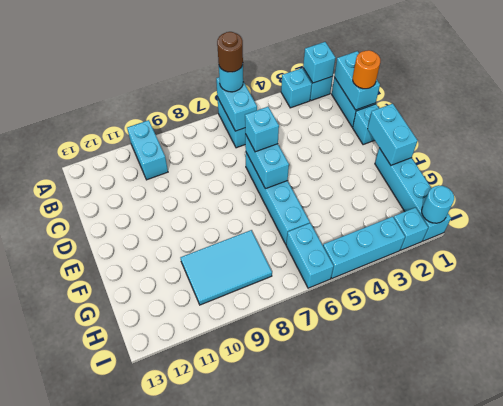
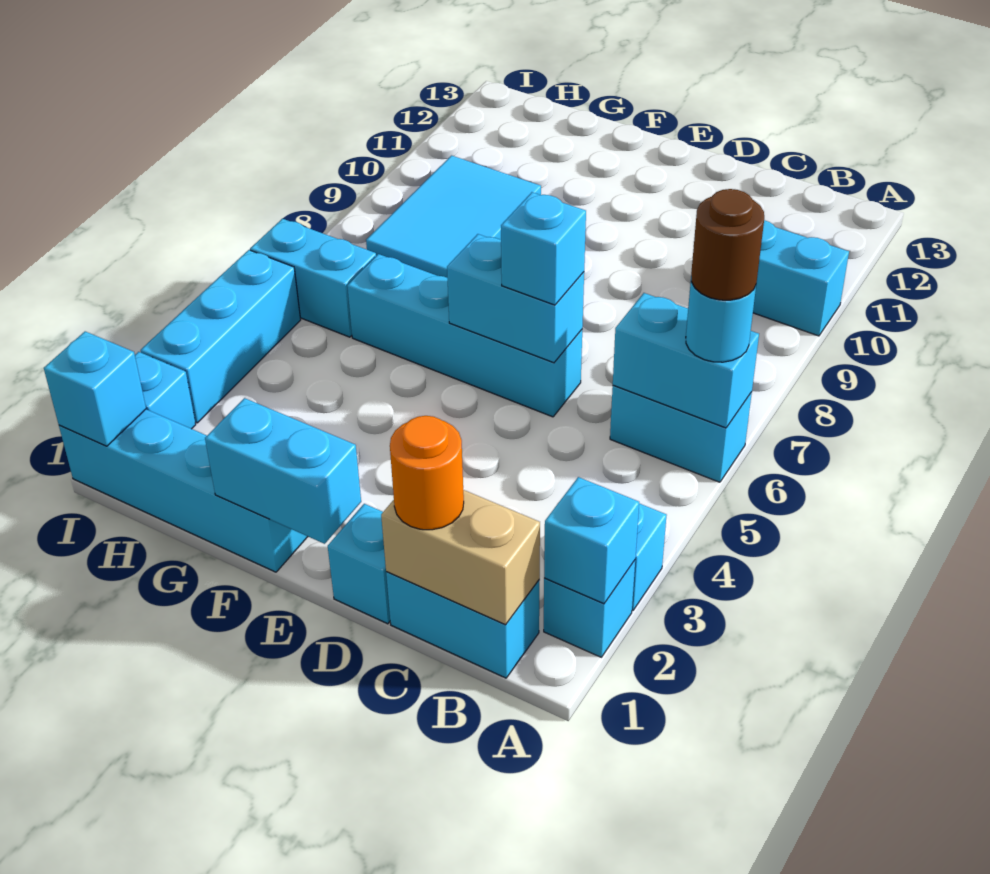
cyan 1x2 brick [334,51,380,110] -> tan 1x2 brick [381,490,540,625]
cyan 1x1 round brick [422,185,454,223] -> cyan 1x1 brick [44,331,146,446]

